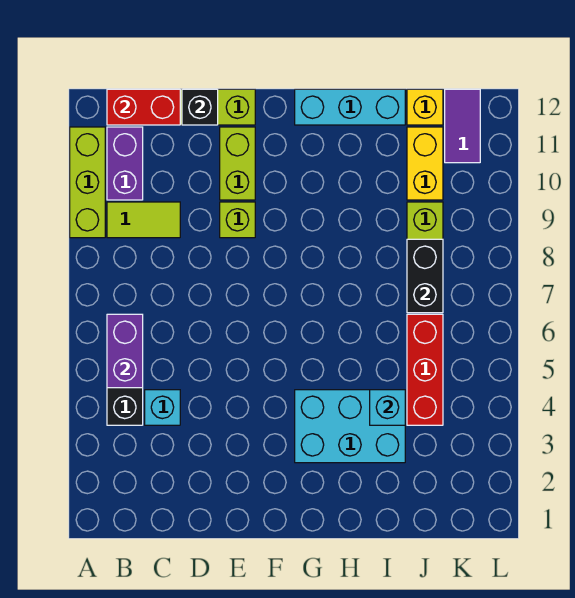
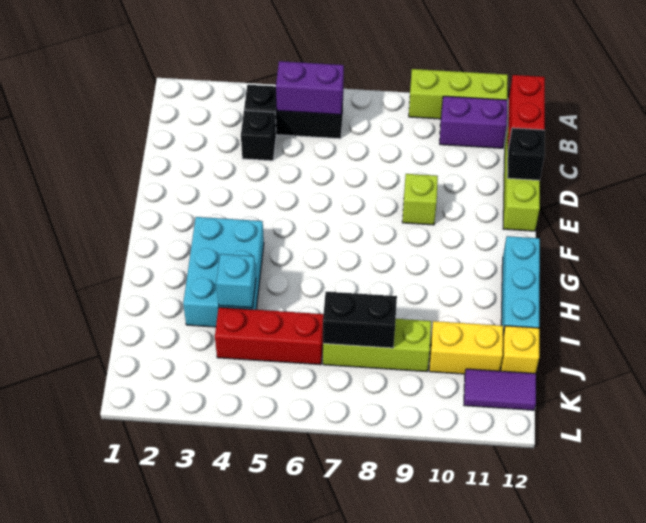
lime 1x2 tile [107,202,180,238] -> none
cyan 1x1 brick [145,390,180,425] -> black 1x1 brick [241,110,276,161]
lime 1x2 brick [220,127,255,200] -> none

